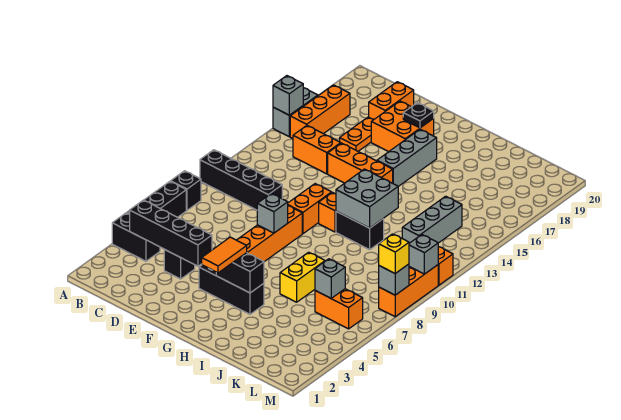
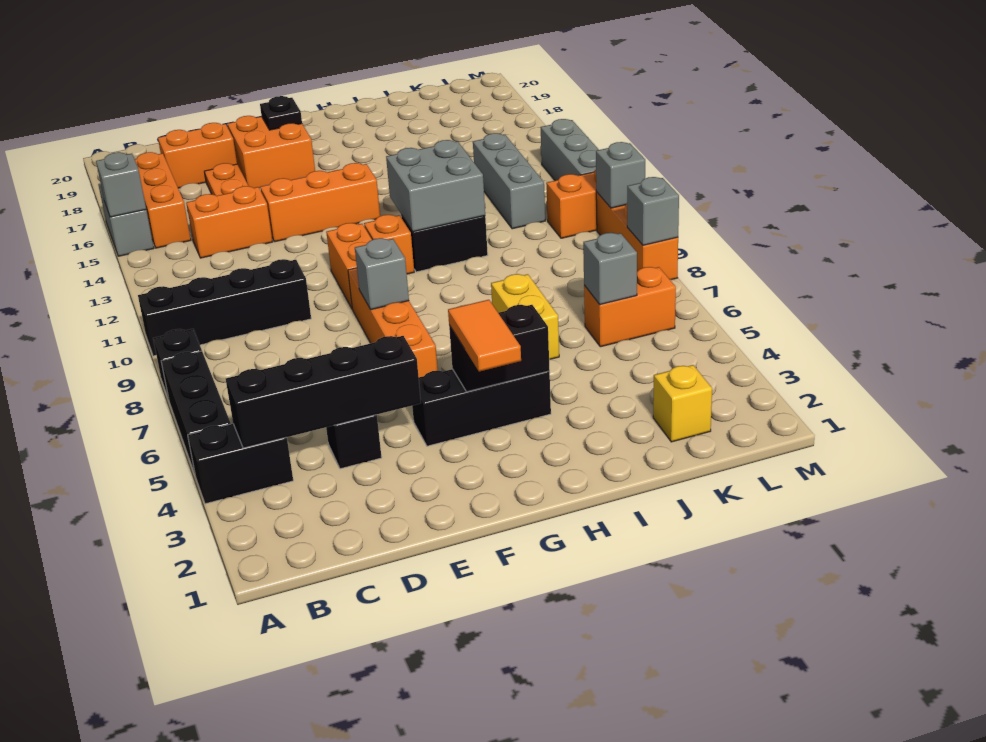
orange 1x2 brick [369,82,414,119] -> orange 1x2 brick turned to [158,123,237,188]
grey 1x3 brick [377,129,437,186] -> grey 1x3 brick moved to [541,119,599,181]
yellow 1x1 brick [379,234,409,273] -> yellow 1x1 brick moved to [653,365,712,442]

